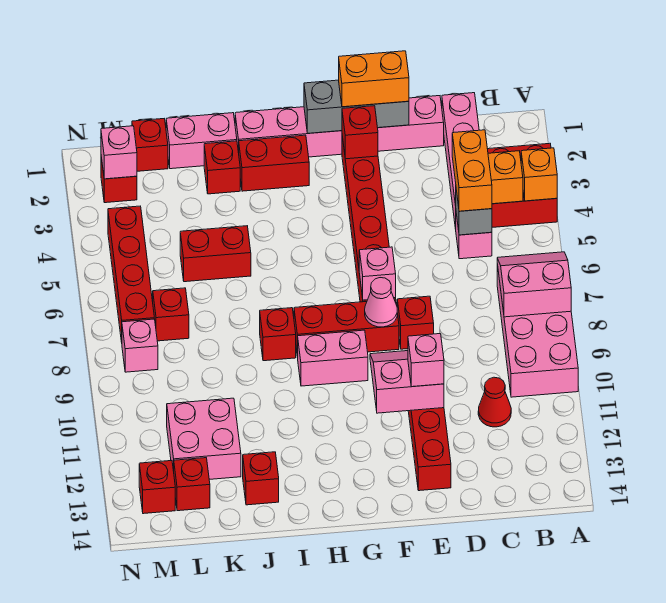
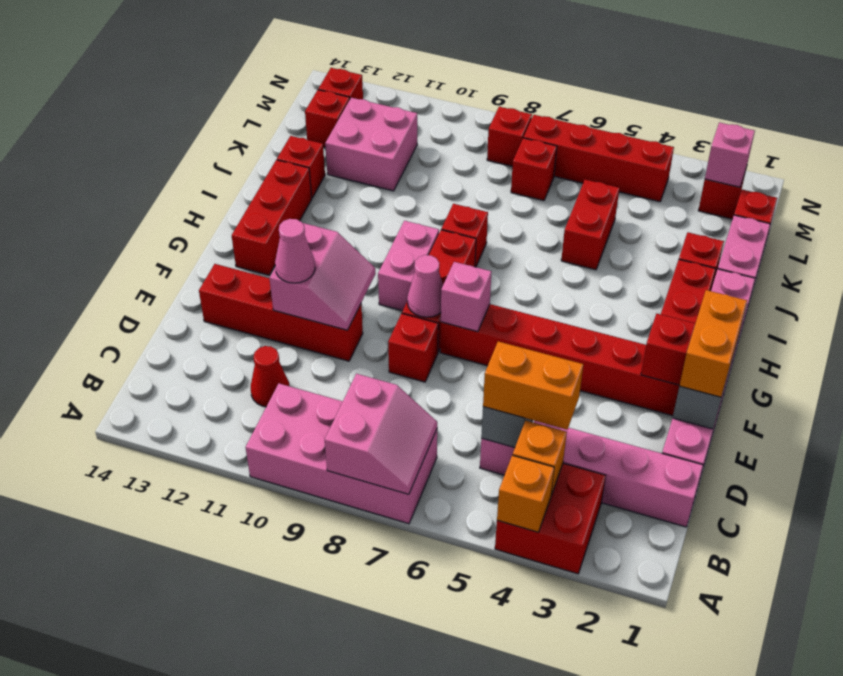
pink 1x1 brick [408,334,444,387] -> pink 1x1 cone [275,219,315,283]
none -> red 1x3 brick [232,160,312,275]
pink 1x1 brick [122,319,158,372] -> red 1x1 brick [487,107,532,166]

